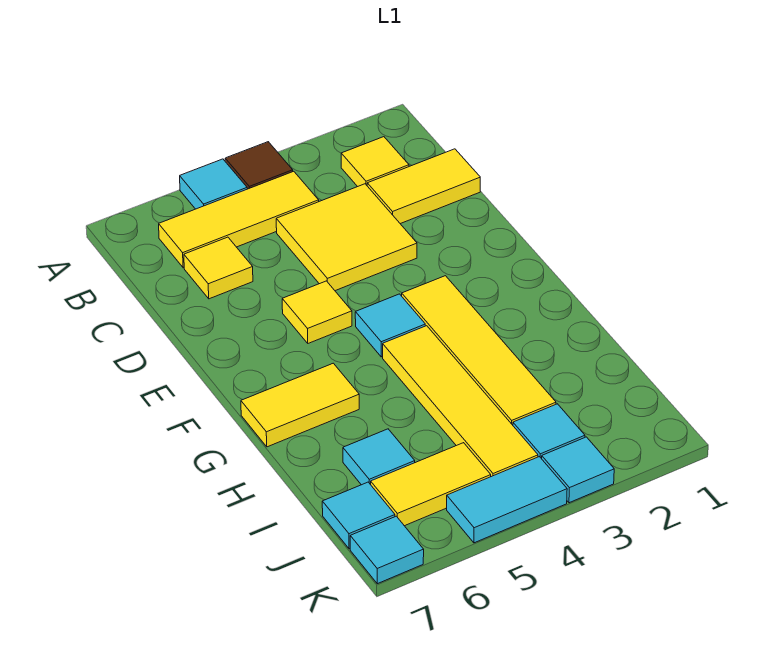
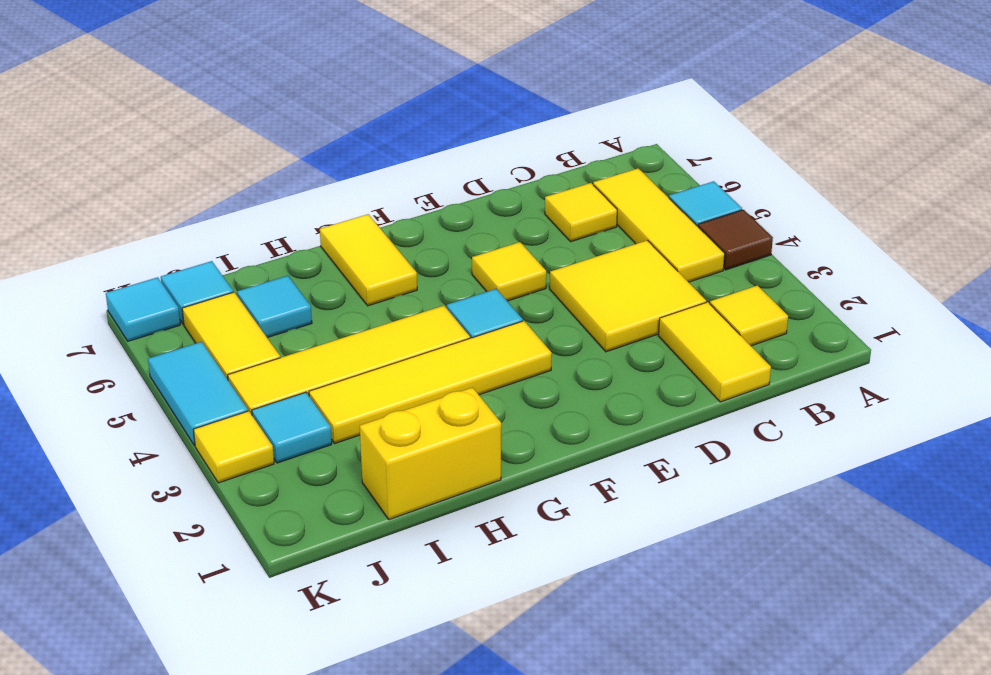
none -> yellow 1x2 brick [360,388,501,520]
cyan 1x1 tile [542,437,614,503] -> yellow 1x1 tile [193,411,274,483]

